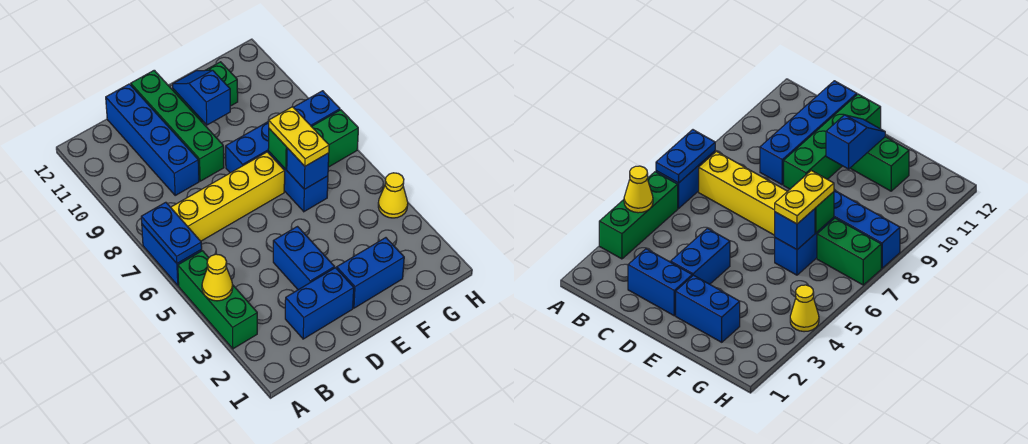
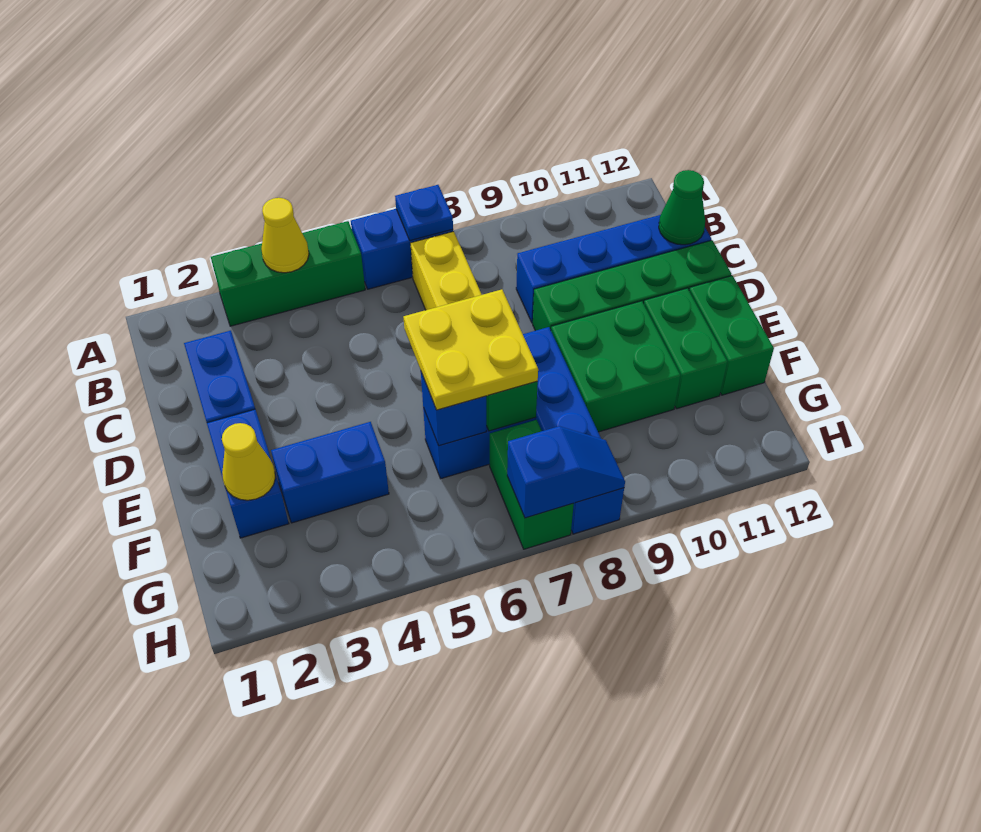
blue 1x2 plate [141,202,202,263] -> blue 1x1 plate [395,185,453,241]
none -> green 1x1 cone [659,170,705,245]
blue 1x2 brick [273,227,335,290] -> blue 1x2 brick moved to [271,422,389,523]
none -> green 2x2 brick [551,301,681,432]
blue 1x2 slope [173,70,230,125] -> blue 1x2 slope moved to [507,426,625,518]
none -> green 1x2 brick [689,276,774,395]
yellow 1x2 plate [269,107,329,166] -> yellow 2x2 plate [403,289,538,410]
yellow 1x1 cone [378,173,408,218] -> yellow 1x1 cone moved to [222,423,275,500]

